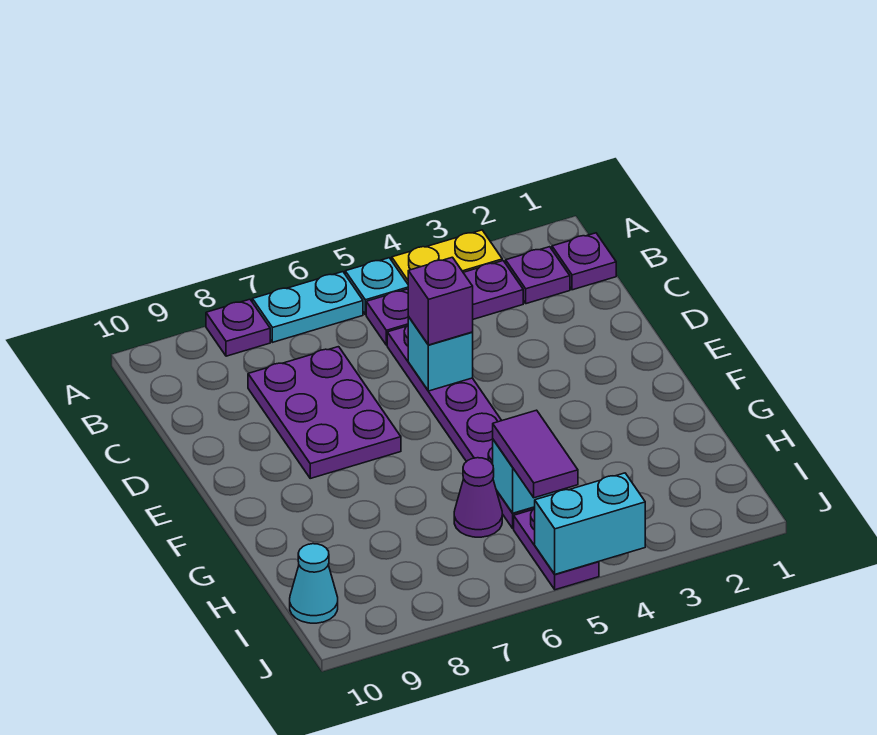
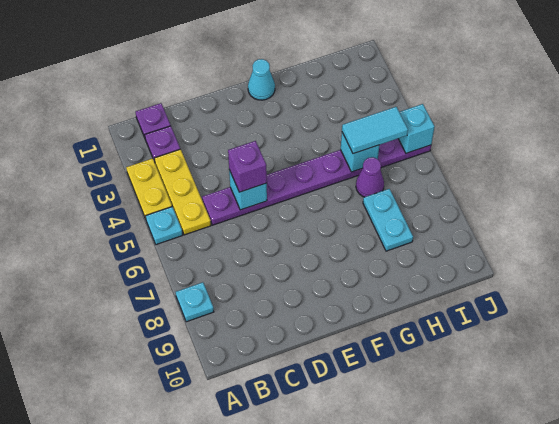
cyan 1x2 plate [252,272,363,342] -> cyan 1x2 plate moved to [363,189,413,251]
purple 1x1 plate [206,299,270,356] -> cyan 1x1 plate [176,282,214,322]
purple 1x3 plate [366,261,523,345] -> yellow 1x3 plate [154,149,211,235]
purple 2x3 plate [248,347,401,478] -> none
purple 1x2 tile [493,410,578,498] -> cyan 1x2 tile [342,107,408,154]
cyan 1x1 cone [290,544,338,623] -> cyan 1x1 cone moved to [248,59,275,100]
cyan 1x2 brick [535,473,645,574] -> cyan 1x1 brick [398,104,435,153]

